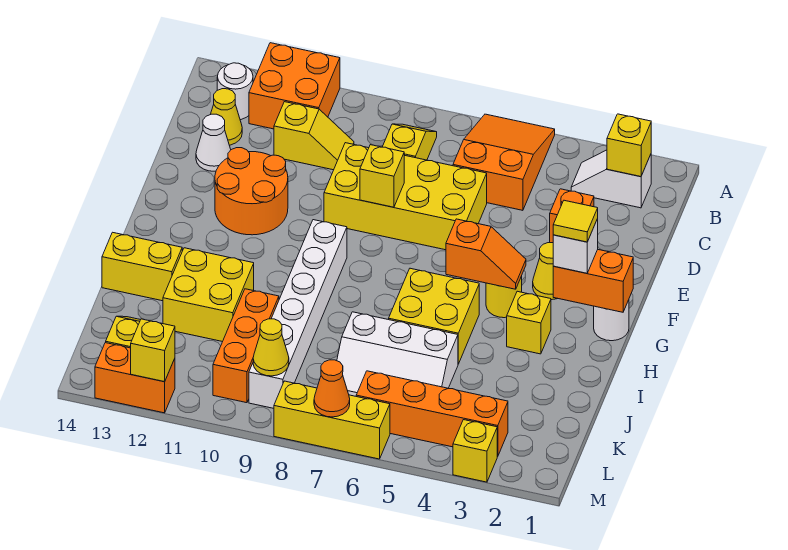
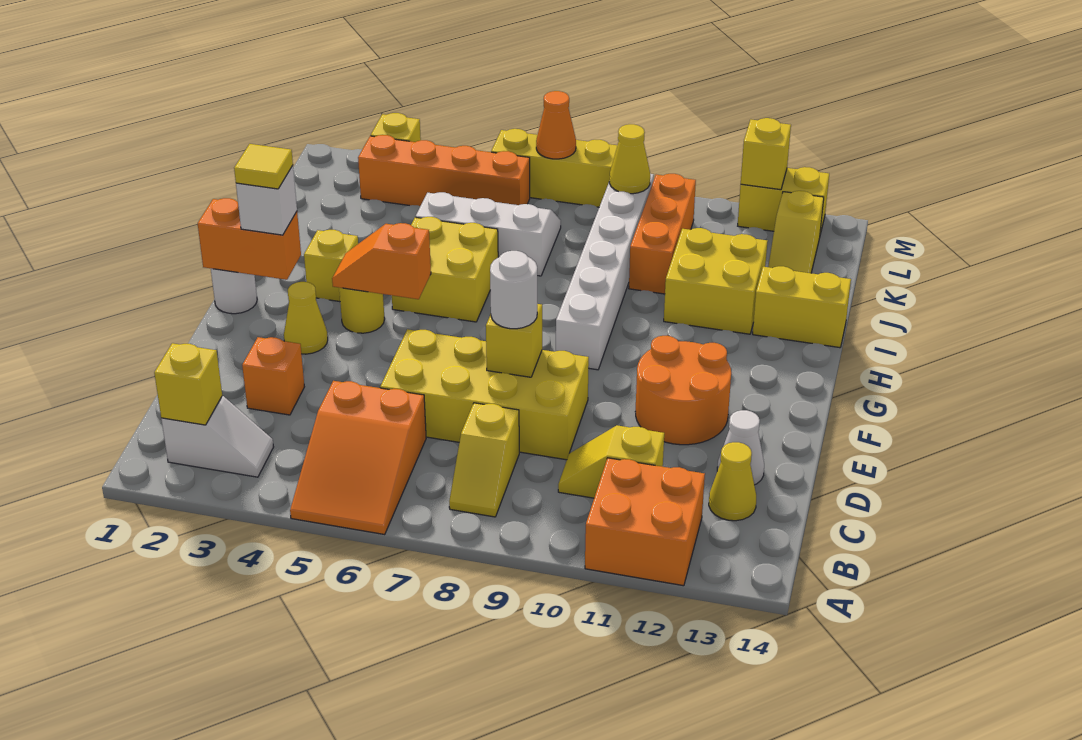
white 1x1 round brick [217,63,253,120] -> white 1x1 round brick moved to [490,251,537,329]
orange 1x2 brick [95,343,175,413] -> yellow 1x2 brick [738,167,829,234]

